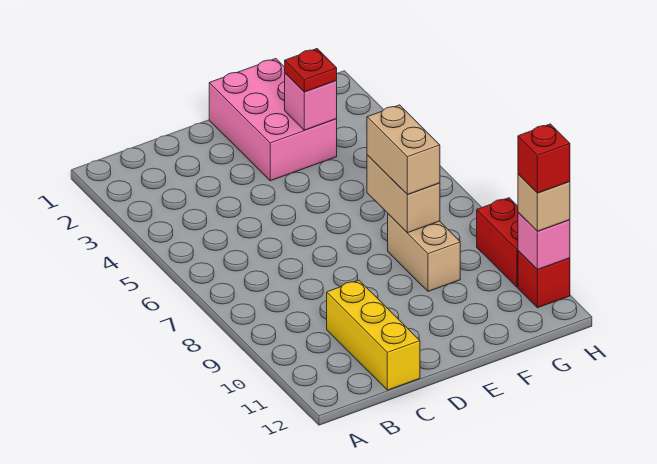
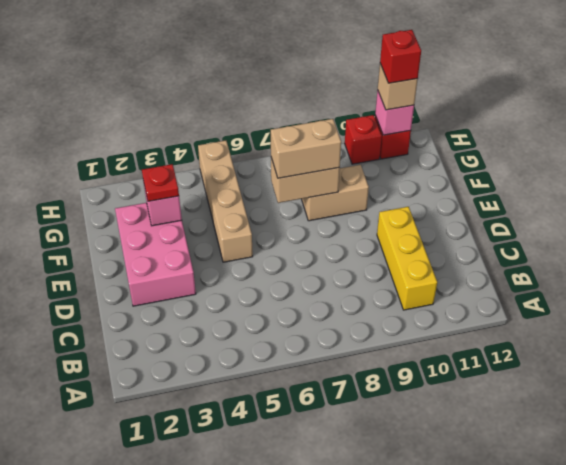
yellow 1x3 brick [327,280,420,390] -> yellow 1x3 brick turned to [377,207,437,310]
pink 2x3 brick [209,59,337,181] -> pink 2x3 brick turned to [115,203,196,306]
none -> tan 1x4 brick [198,140,253,262]
red 1x2 brick [477,198,518,287] -> red 1x1 brick [345,115,382,164]

